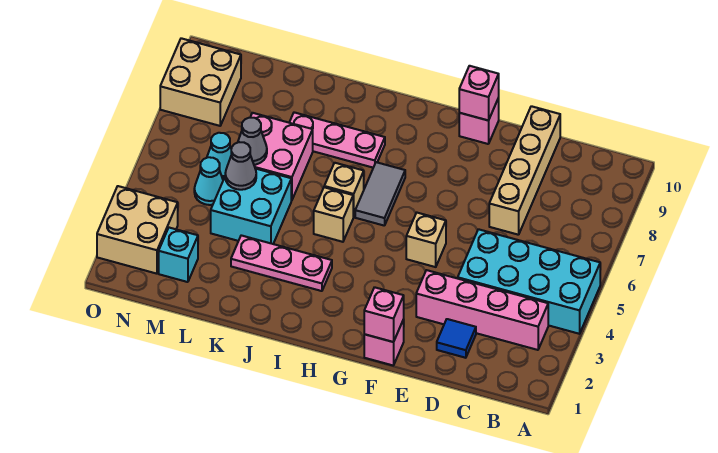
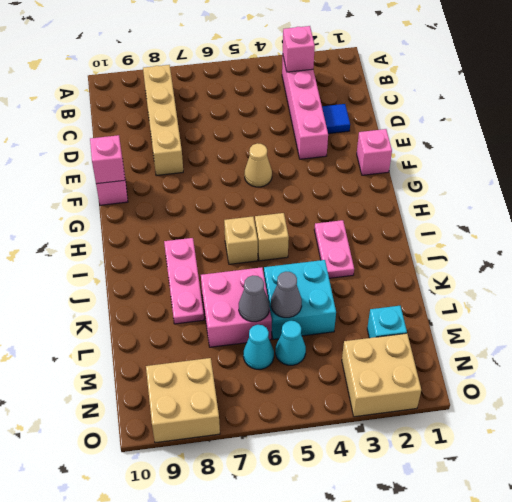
cyan 2x4 brick [458,229,600,334] -> none
tan 1x4 brick [489,106,560,235] -> tan 1x4 brick turned to [143,65,183,176]
pink 1x1 brick [364,287,404,342] -> pink 1x1 brick moved to [283,26,315,72]
tan 1x1 brick [406,213,446,267] -> tan 1x1 cone [245,143,272,187]
grey 1x2 tile [355,162,405,226] -> none
pink 1x3 plate [231,235,332,291] -> pink 1x2 plate [314,220,354,278]

